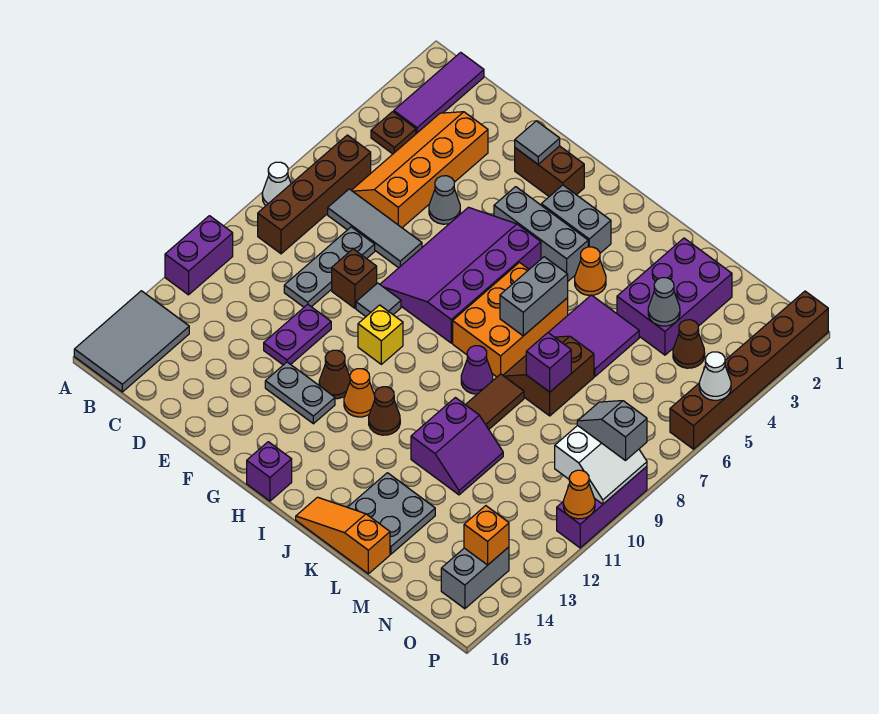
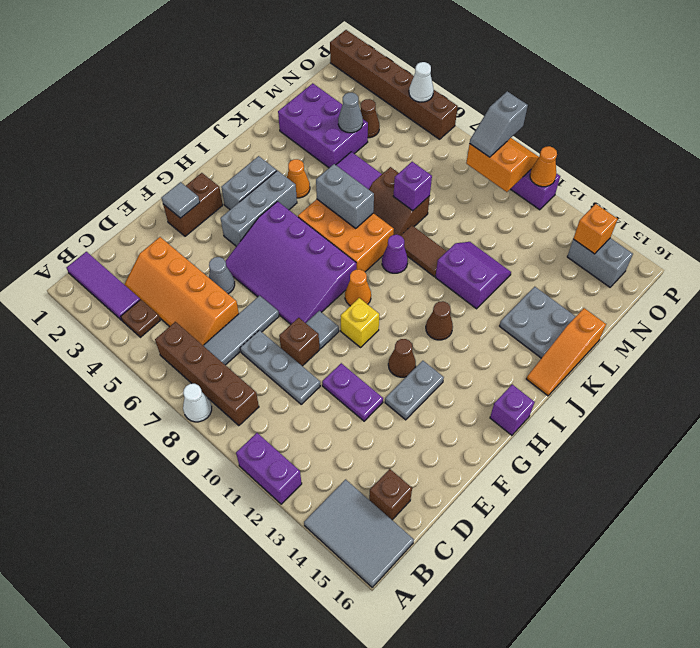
none -> brown 1x1 brick [369,469,412,520]
orange 1x1 cone [344,369,375,417] -> orange 1x1 cone moved to [345,269,371,306]
white 2x2 slope [555,426,647,504] -> orange 2x2 slope [466,138,539,192]

